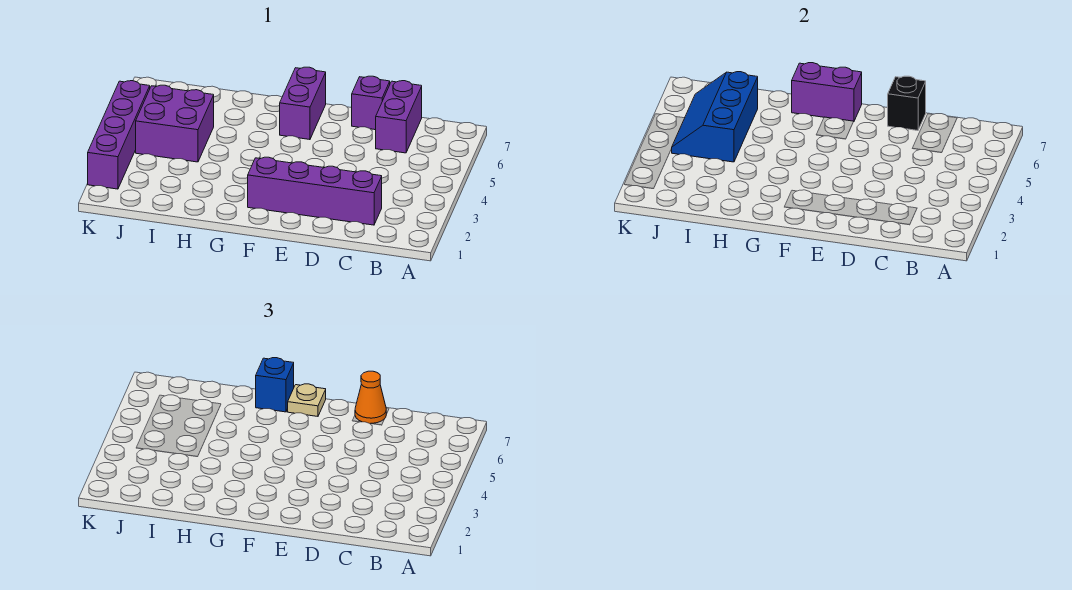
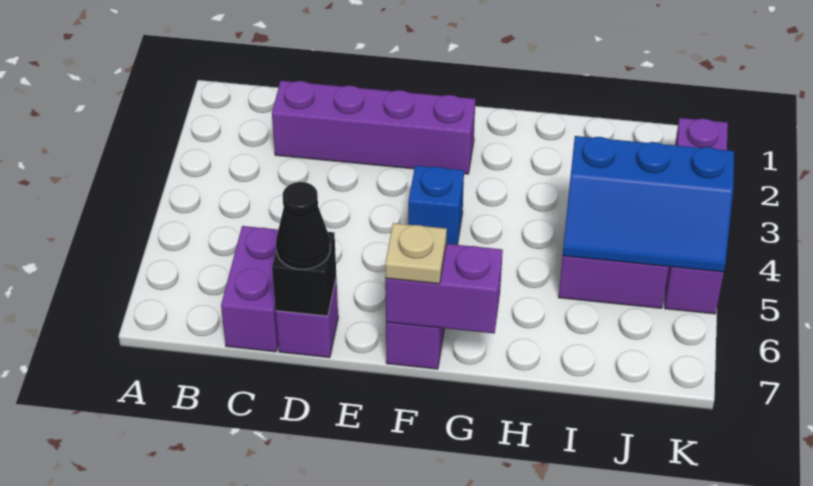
orange 1x1 cone [355,371,386,424] -> black 1x1 cone [276,182,330,269]
blue 1x1 brick [256,358,294,412] -> blue 1x1 brick moved to [408,165,464,245]
blue 2x3 slope [672,72,758,162] -> blue 2x3 slope turned to [563,136,734,272]

